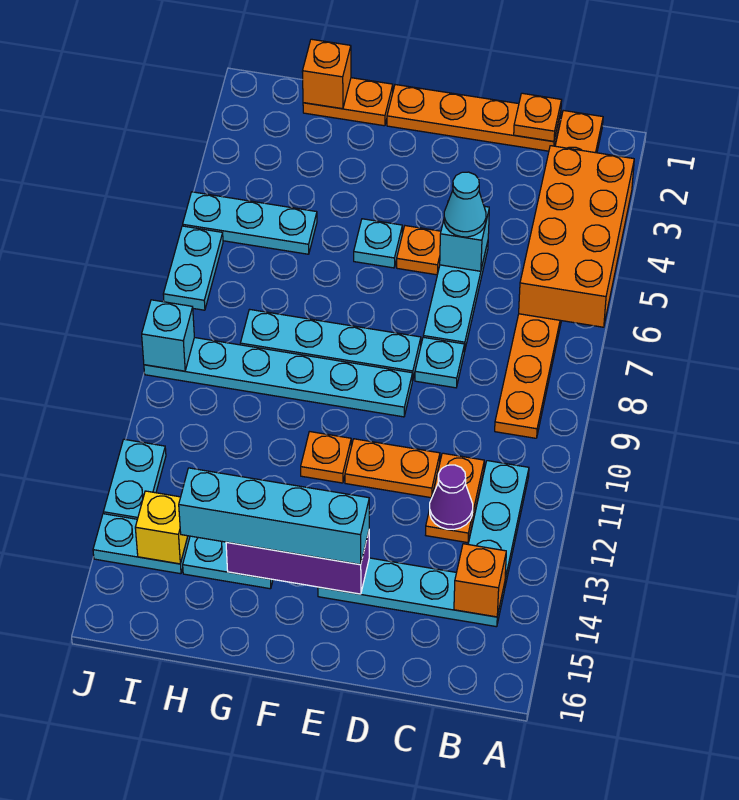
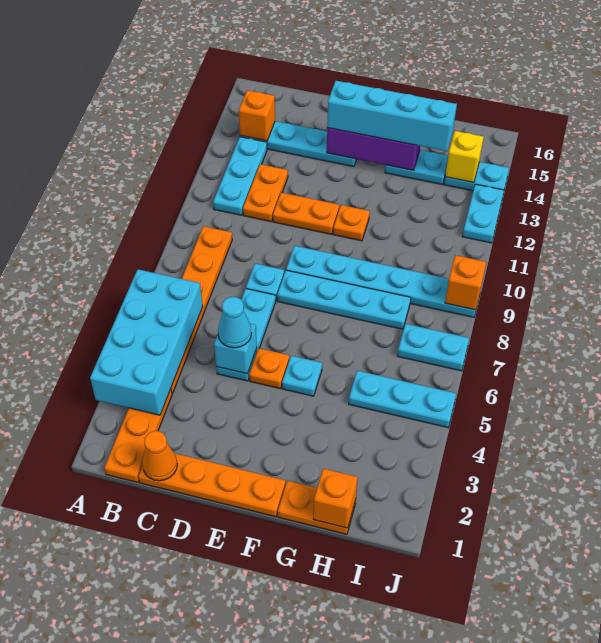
orange 2x4 brick [519,146,634,327] -> cyan 2x4 brick [90,269,203,415]
orange 1x1 plate [514,93,562,141] -> orange 1x1 cone [142,431,177,481]
purple 1x1 cone [430,465,473,529] -> none
cyan 1x2 plate [163,226,223,310] -> cyan 1x2 plate turned to [398,324,469,371]
cyan 1x1 brick [142,300,194,371] -> orange 1x1 brick [445,255,486,310]

